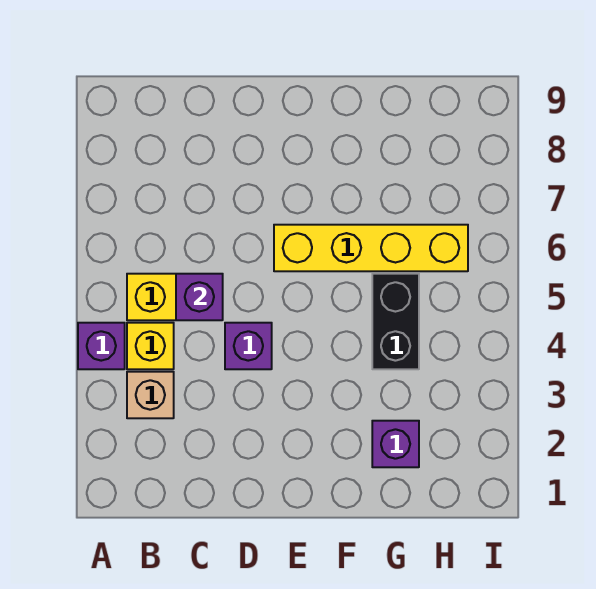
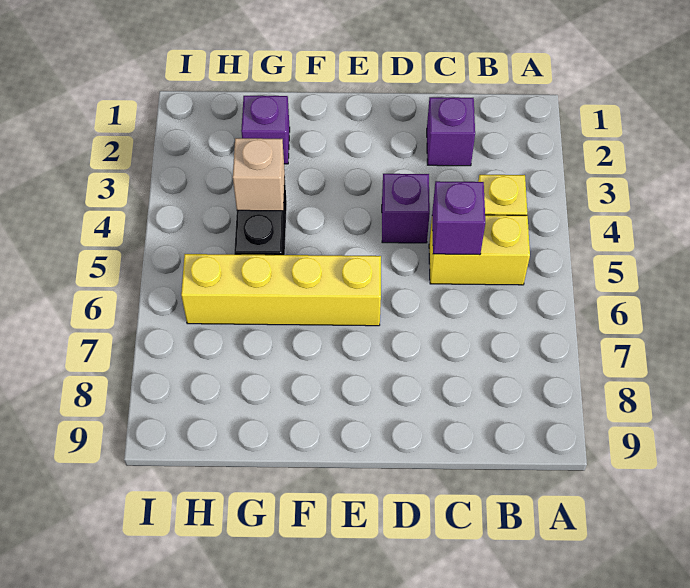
purple 1x1 brick [78,323,125,369] -> purple 1x1 brick moved to [427,97,475,166]
tan 1x1 brick [127,372,174,418] -> tan 1x1 brick moved to [233,138,285,211]

